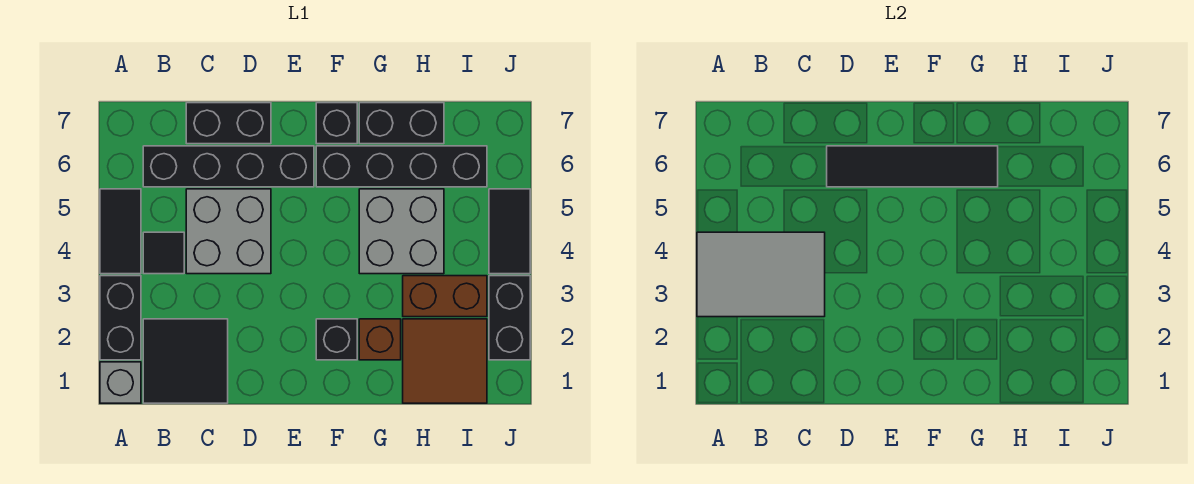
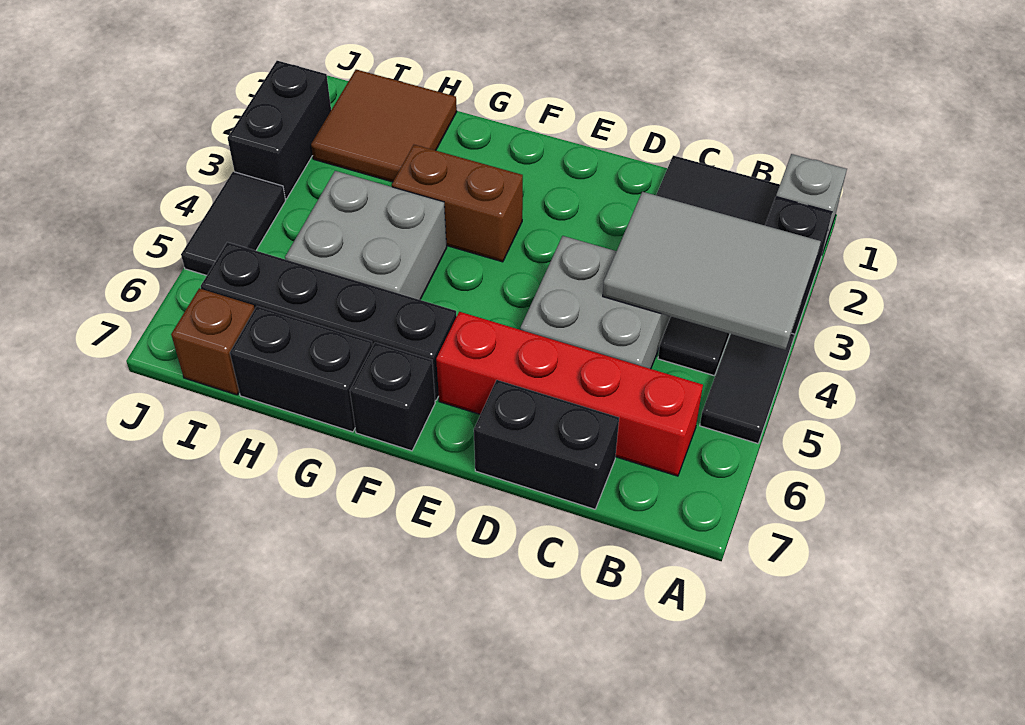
black 1x4 brick [143,146,314,187] -> red 1x4 brick [436,312,703,476]
black 1x4 tile [827,146,998,187] -> none
black 1x1 brick [316,319,357,360] -> none
brown 1x1 brick [359,319,401,360] -> brown 1x1 brick moved to [171,288,255,395]
brown 1x2 brick [403,276,487,317] -> brown 1x2 brick moved to [392,145,523,262]

